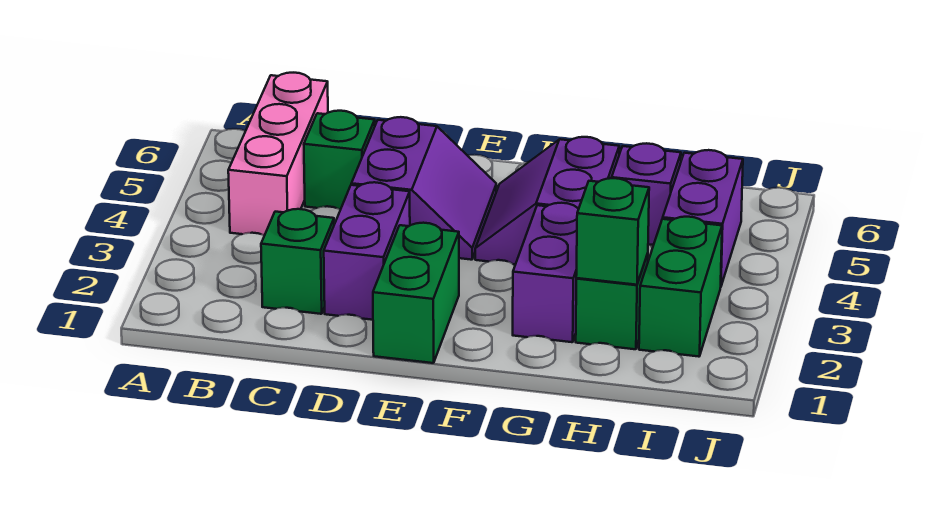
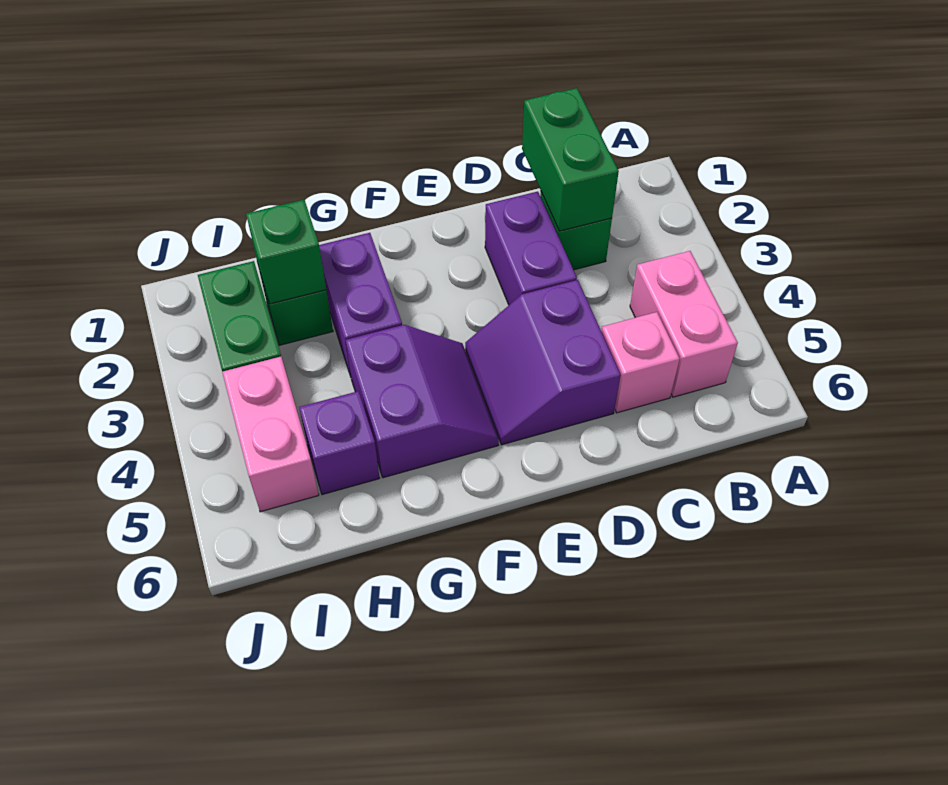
pink 1x3 brick [228,73,328,235] -> pink 1x2 brick [630,251,738,397]
green 1x1 brick [304,111,375,210] -> pink 1x1 brick [601,312,680,413]
green 1x2 brick [373,223,459,363] -> green 1x2 brick moved to [522,88,619,231]
purple 1x2 brick [663,150,743,286] -> pink 1x2 brick [222,357,319,512]

